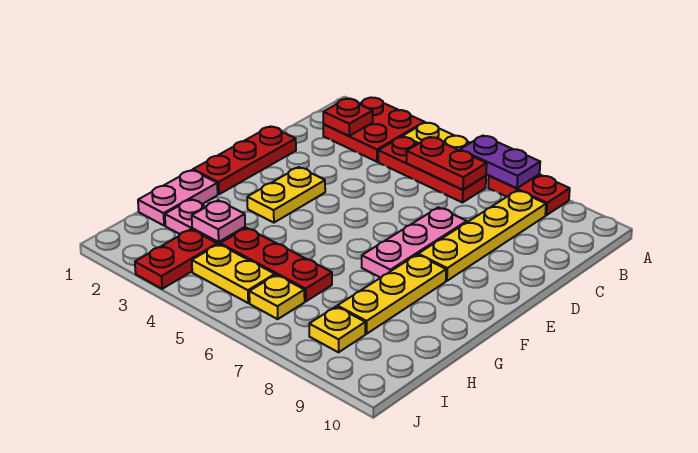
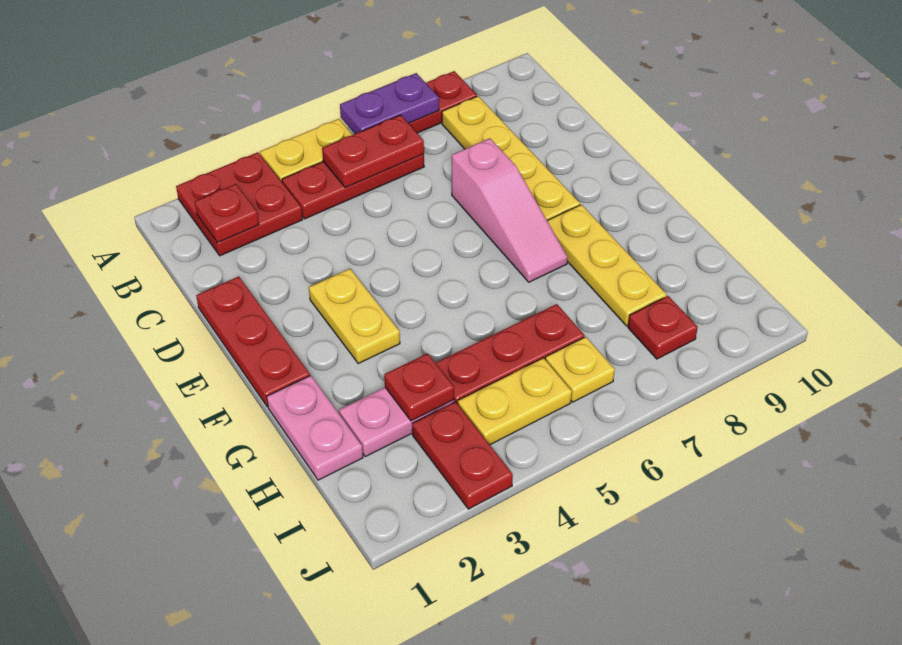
pink 1x3 plate [362,207,467,278] -> pink 1x3 slope [452,138,568,282]
pink 1x1 plate [192,200,245,242] -> red 1x1 plate [384,353,454,421]
yellow 1x1 plate [309,307,365,352] -> red 1x1 plate [628,296,698,359]

